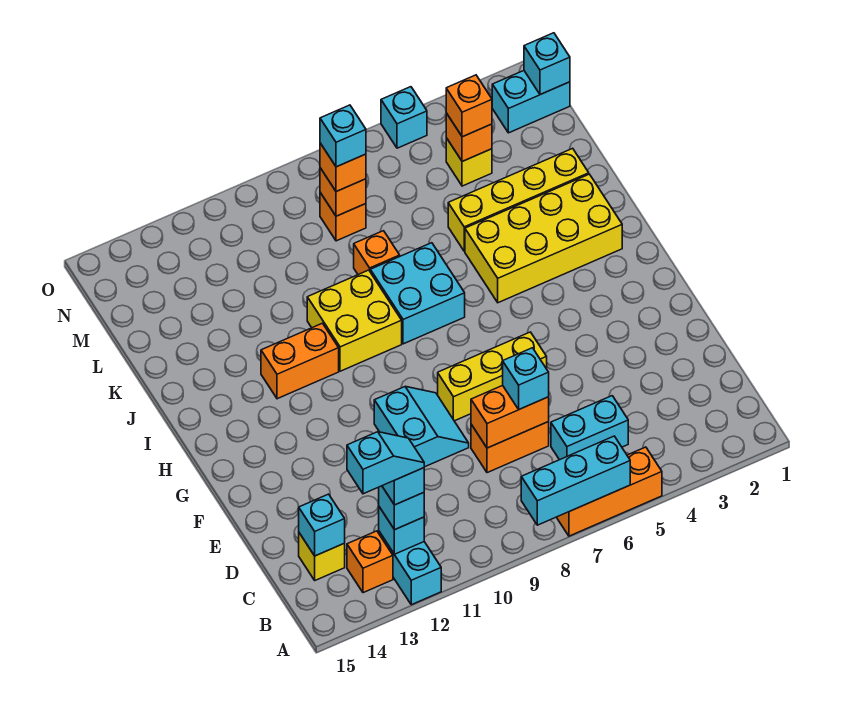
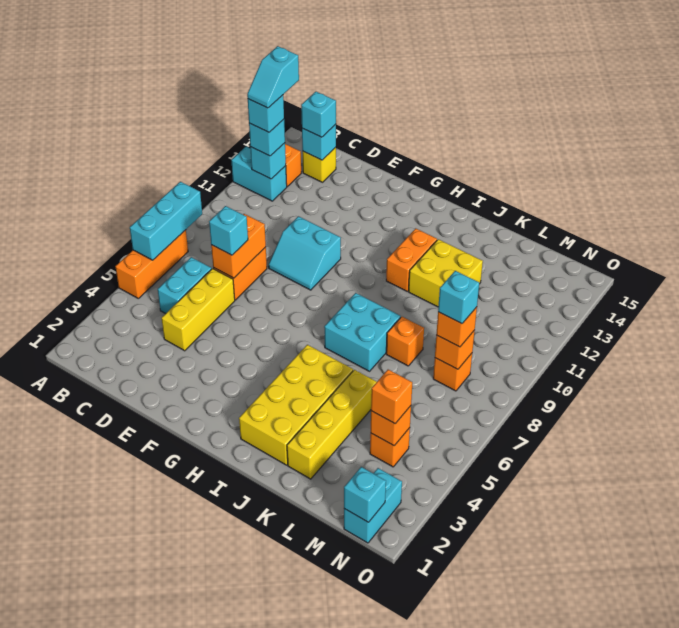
yellow 1x3 brick [438,332,547,421] -> yellow 1x3 brick moved to [162,269,235,351]
yellow 2x2 brick [307,270,402,371] -> yellow 2x2 brick moved to [409,239,483,307]
yellow 1x1 brick [446,138,492,186] -> orange 1x1 brick [370,428,410,467]
cyan 1x1 brick [381,87,427,148] -> cyan 1x1 brick moved to [301,92,336,137]

